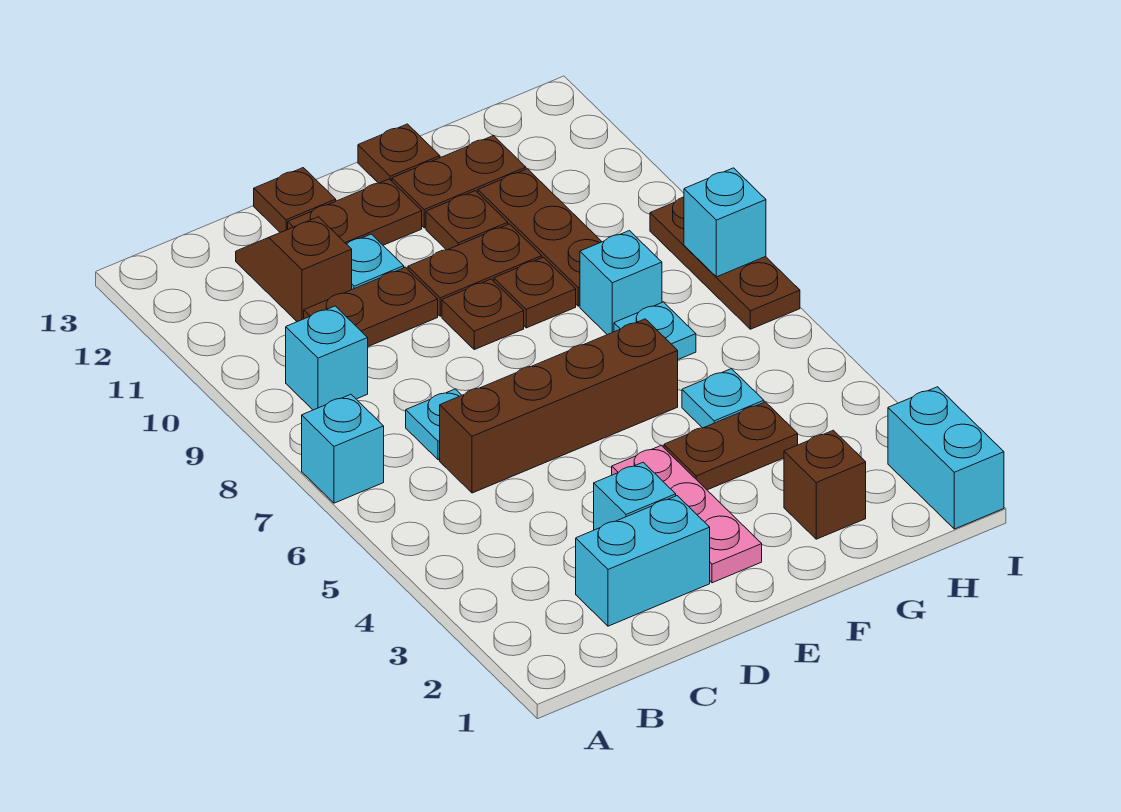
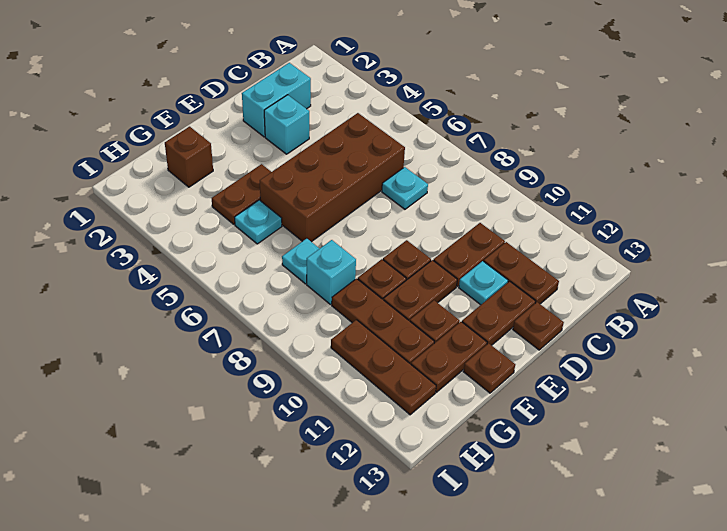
cyan 1x1 brick [302,394,384,503] -> none
cyan 1x1 brick [286,306,368,410] -> none
brown 1x4 brick [440,319,678,493] -> brown 2x4 brick [260,113,405,242]
brown 1x2 slope [236,217,352,322] -> brown 1x2 plate [484,242,559,304]
pink 1x3 plate [612,445,762,583] -> none
cyan 1x2 brick [888,387,1004,529] -> none
brown 1x3 plate [650,197,800,329] -> brown 1x3 plate moved to [331,320,436,415]
cyan 1x1 brick [684,168,766,277] -> none

